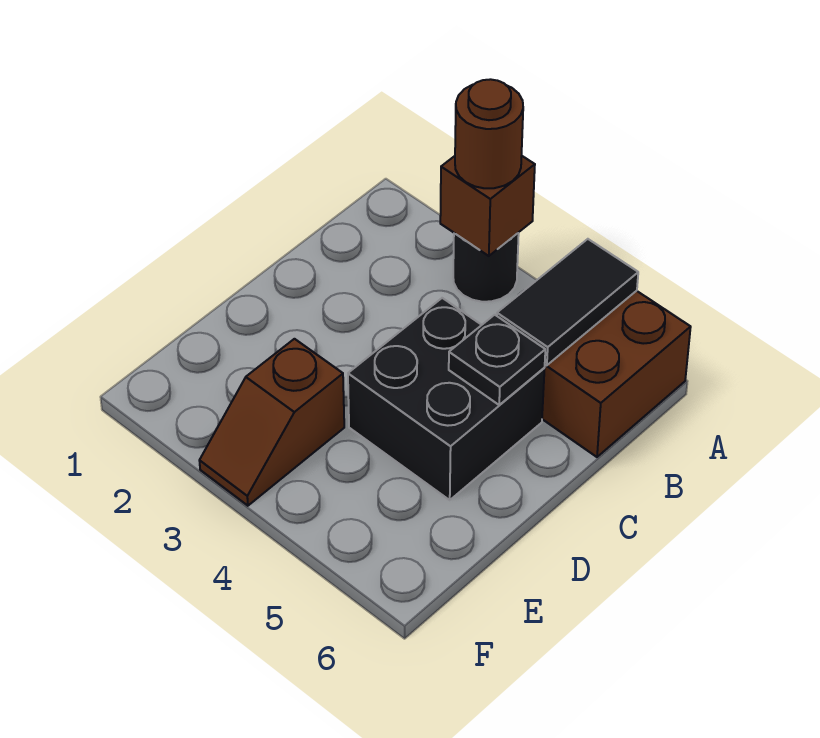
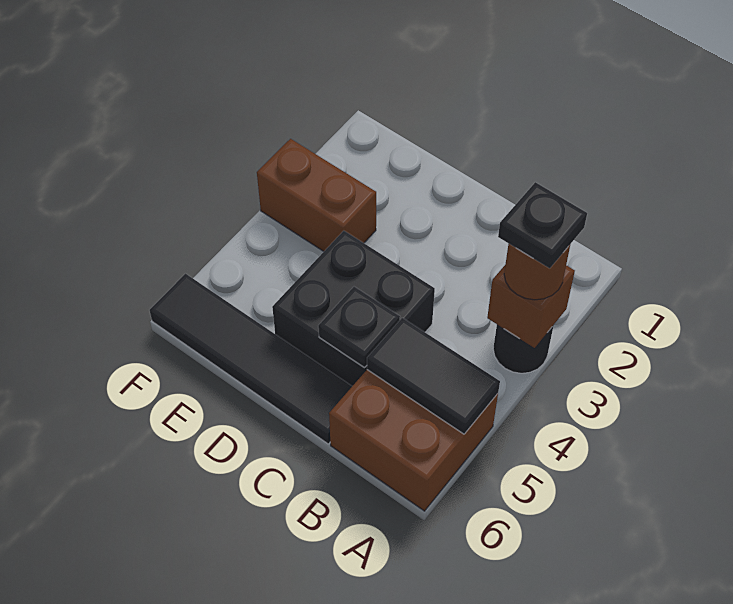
none -> black 1x1 plate [498,182,587,268]
none -> black 1x4 tile [150,274,352,444]
brown 1x2 slope [199,339,344,506] -> brown 1x2 brick [257,139,376,251]

